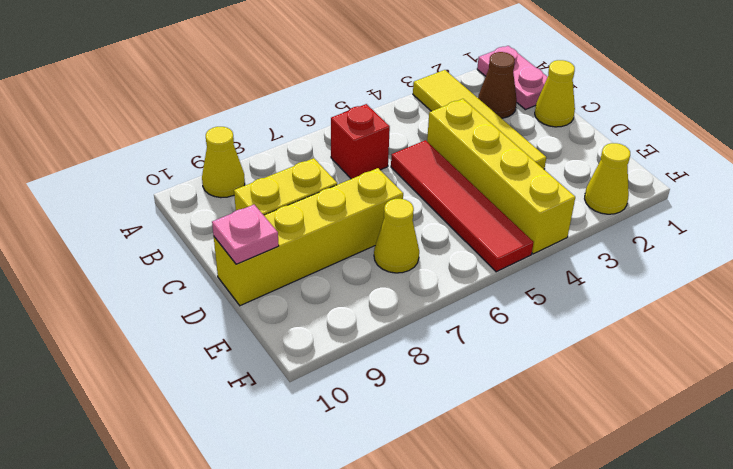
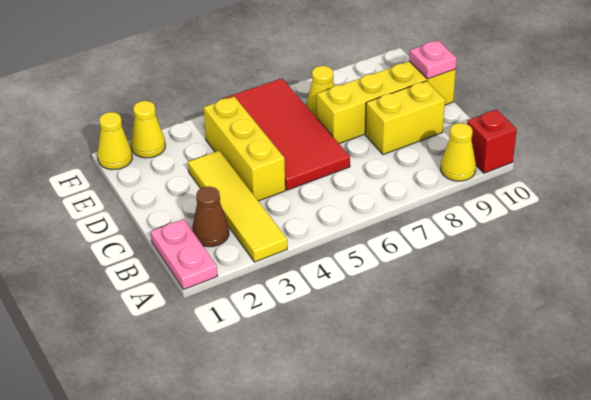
red 1x1 brick [331,104,390,179] -> red 1x1 brick moved to [467,109,517,173]
yellow 1x1 cone [535,60,575,127] -> yellow 1x1 cone moved to [97,112,132,170]
yellow 1x4 brick [427,99,575,254] -> yellow 1x3 brick [203,97,285,201]
red 1x4 tile [391,140,534,272] -> red 2x4 tile [222,78,350,190]

